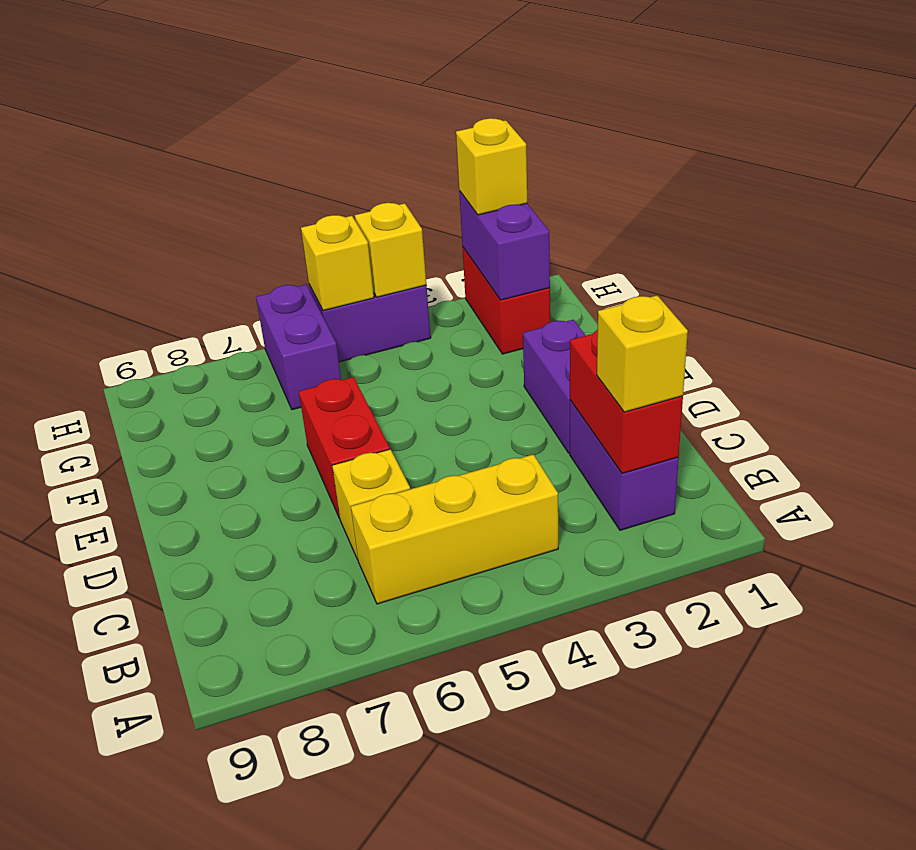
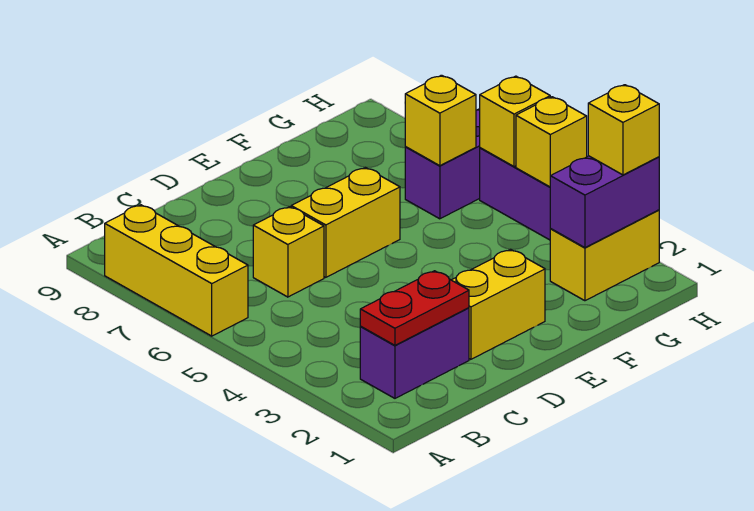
red 1x2 brick [570,330,683,473] -> red 1x2 plate [360,271,469,345]
yellow 1x1 brick [597,295,688,412] -> yellow 1x1 brick moved to [405,75,476,166]
yellow 1x3 brick [351,454,558,604] -> yellow 1x3 brick moved to [105,205,248,336]
purple 1x2 brick [523,320,586,453] -> yellow 1x2 brick [452,249,545,359]
red 1x2 brick [299,377,390,518] -> yellow 1x2 brick [291,167,400,277]
red 1x2 brick [463,248,550,354] -> yellow 1x2 brick [550,210,659,301]

